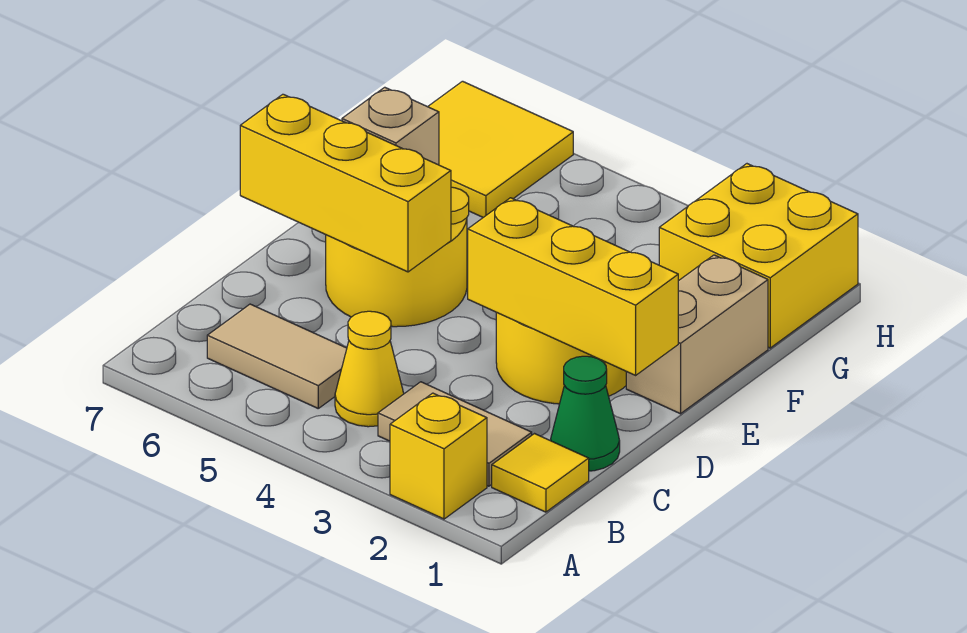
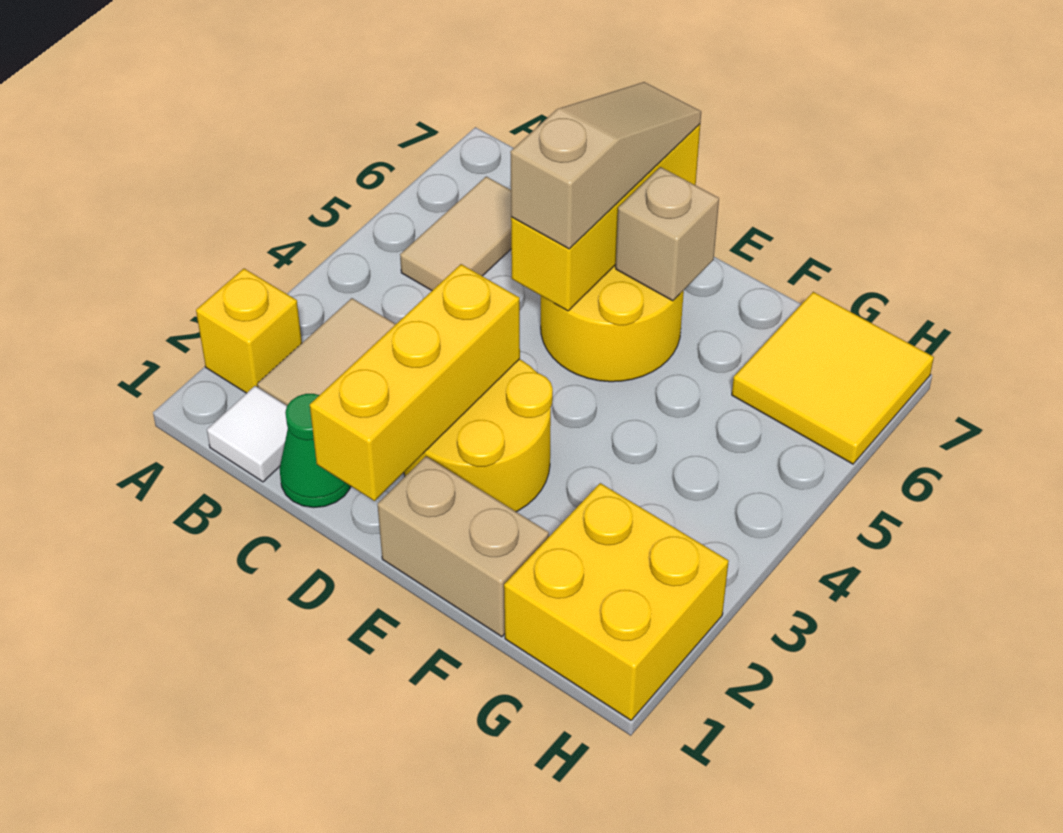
yellow 1x1 tile [492,434,589,512] -> white 1x1 tile [207,386,288,482]
yellow 1x1 cone [335,311,404,427] -> none
none -> tan 1x3 slope [510,82,701,249]

